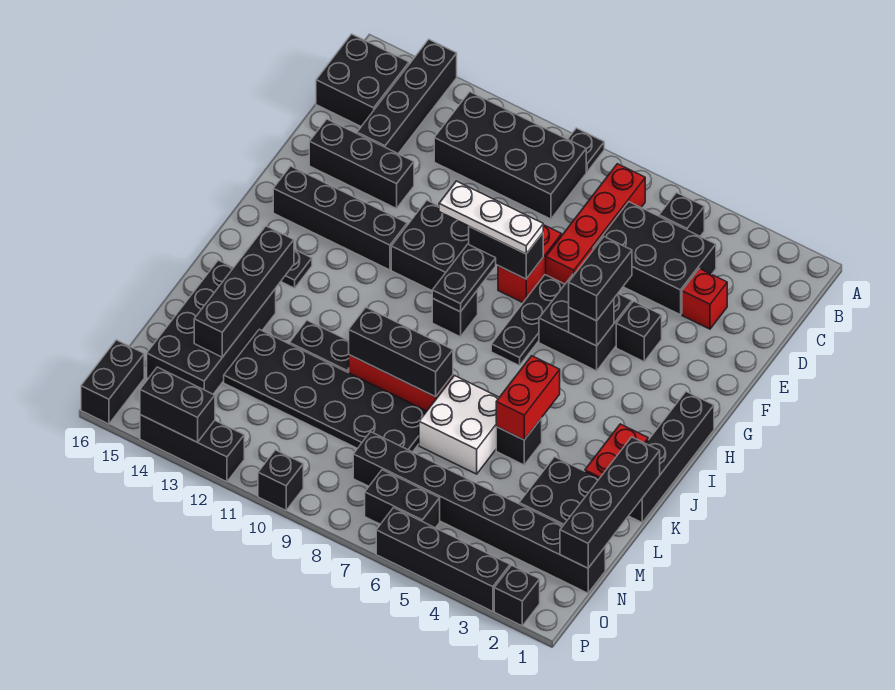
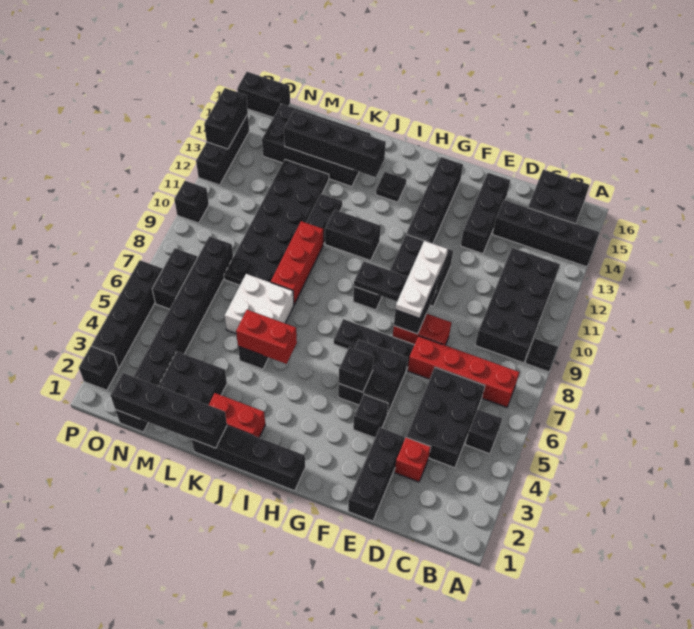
black 1x2 brick [569,237,632,321] -> black 1x2 brick moved to [325,210,381,261]
black 1x3 brick [349,307,453,397] -> black 1x3 brick moved to [348,428,404,521]

